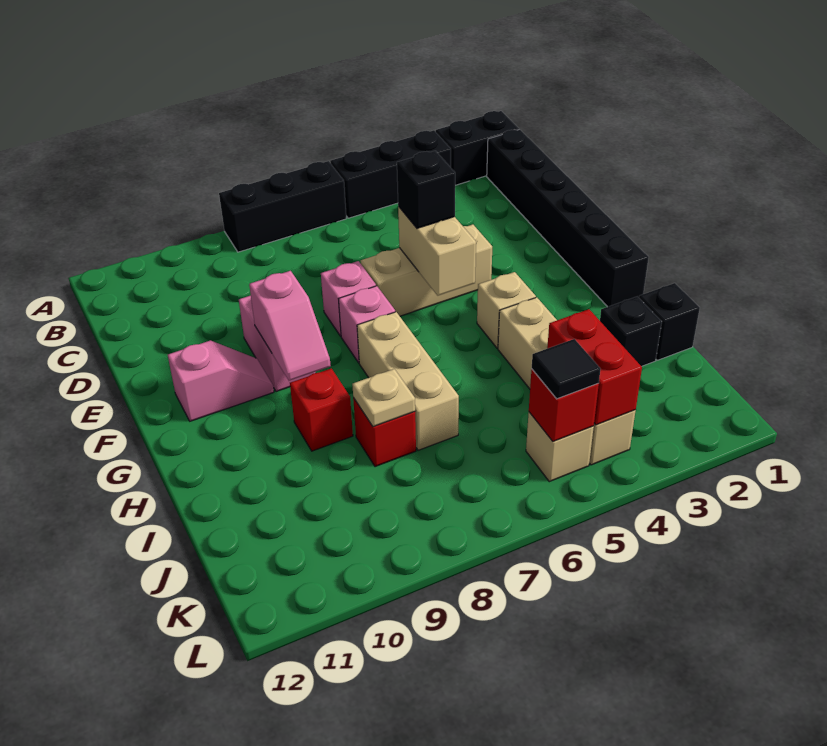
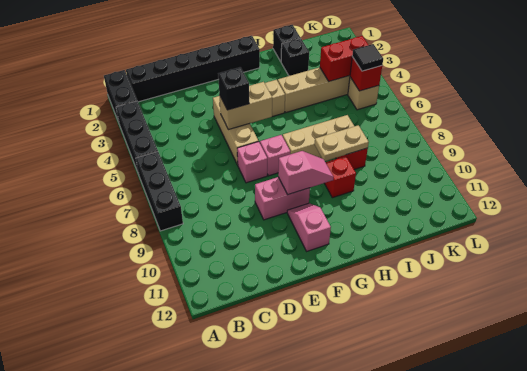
tan 1x1 plate [352,369,415,427] -> tan 1x2 plate [315,125,369,161]

